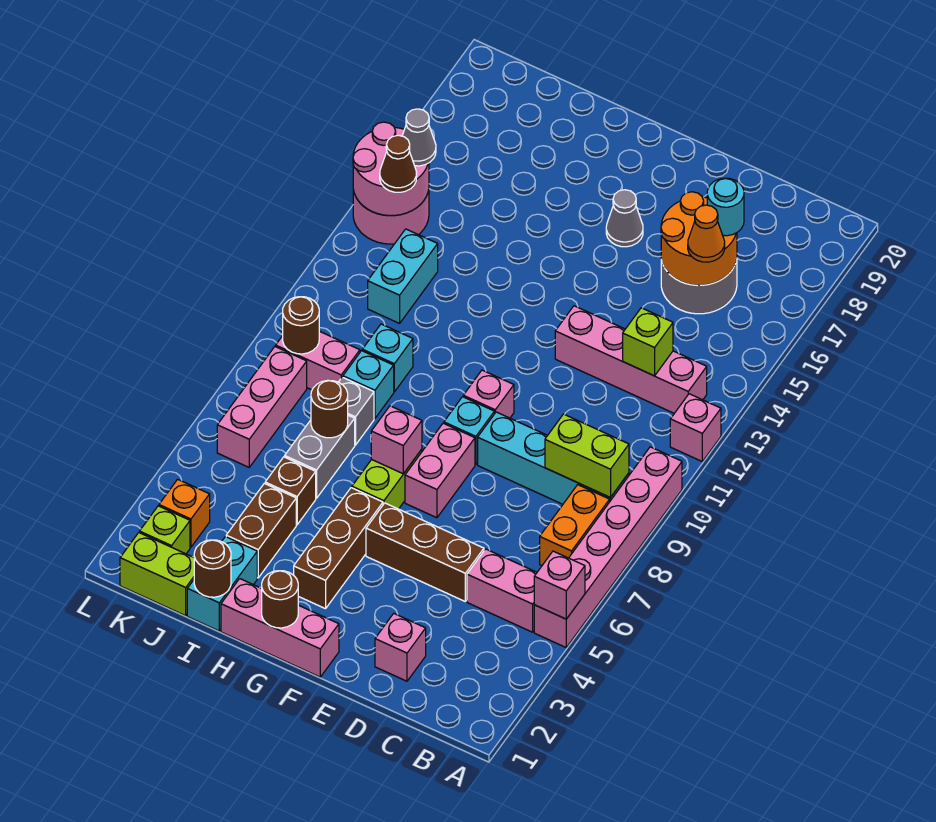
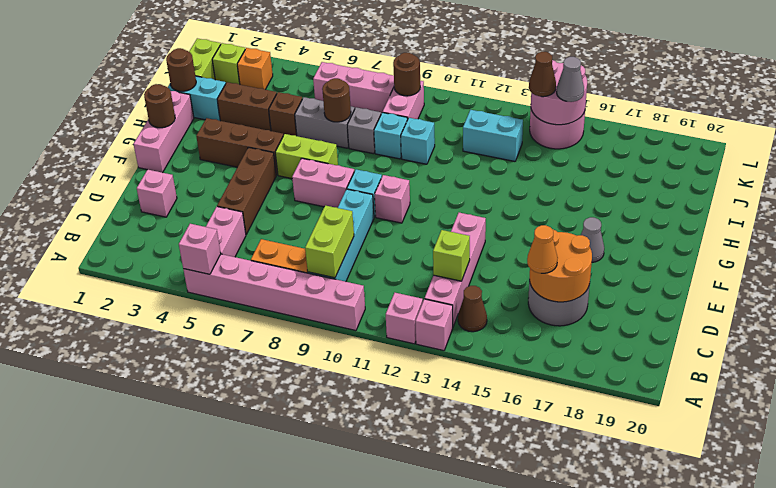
none -> brown 1x1 cone [458,286,487,332]
cyan 1x1 round brick [707,178,744,236] -> none
pink 1x1 brick [371,406,422,474] -> pink 1x1 brick moved to [415,299,453,351]

